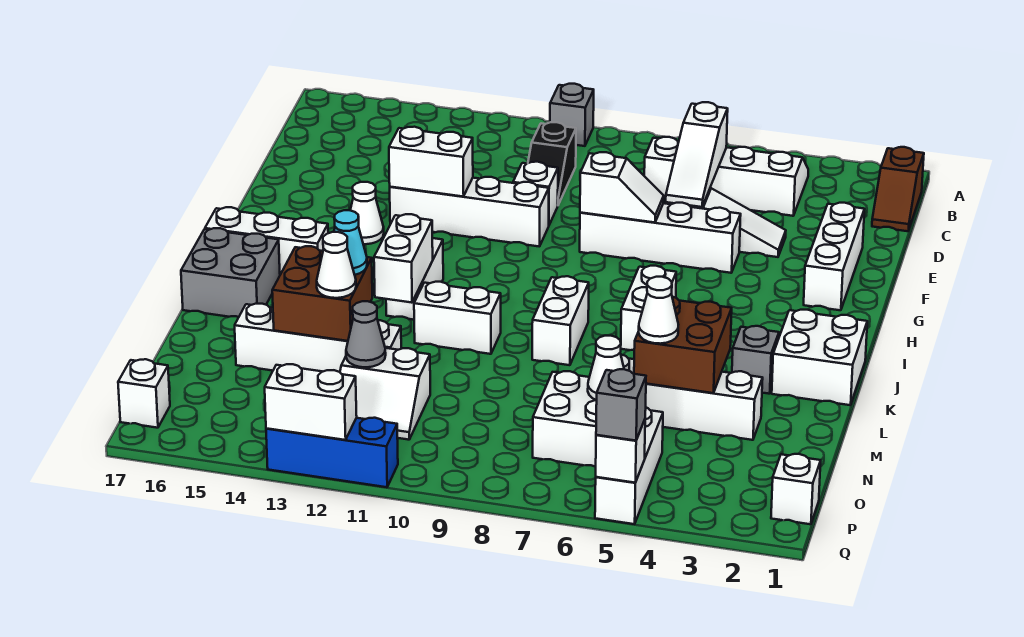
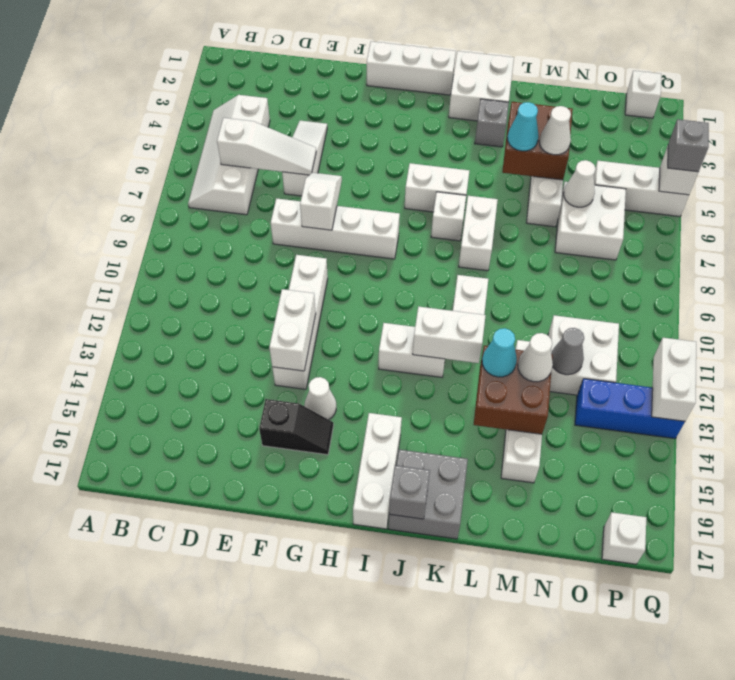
grey 1x1 brick [550,84,594,146] -> grey 1x1 brick moved to [389,465,430,519]
brown 1x2 slope [872,147,924,231] -> none
black 1x2 slope [528,122,576,205] -> black 1x2 slope moved to [259,399,334,455]
white 1x3 brick [804,203,864,310] -> white 1x3 brick moved to [367,41,456,95]
white 1x1 brick [513,162,558,225] -> white 1x1 brick moved to [431,192,466,241]
white 1x4 brick [580,203,741,273] -> white 1x4 brick turned to [271,198,400,259]
white 1x2 brick [532,276,589,365] -> white 1x2 brick turned to [459,196,498,271]
none -> cyan 1x1 cone [508,102,539,151]
white 2x2 slope [340,348,430,440] -> white 2x2 brick [548,315,619,395]
blue 1x3 brick [266,418,398,487] -> blue 1x3 brick turned to [575,379,685,439]

